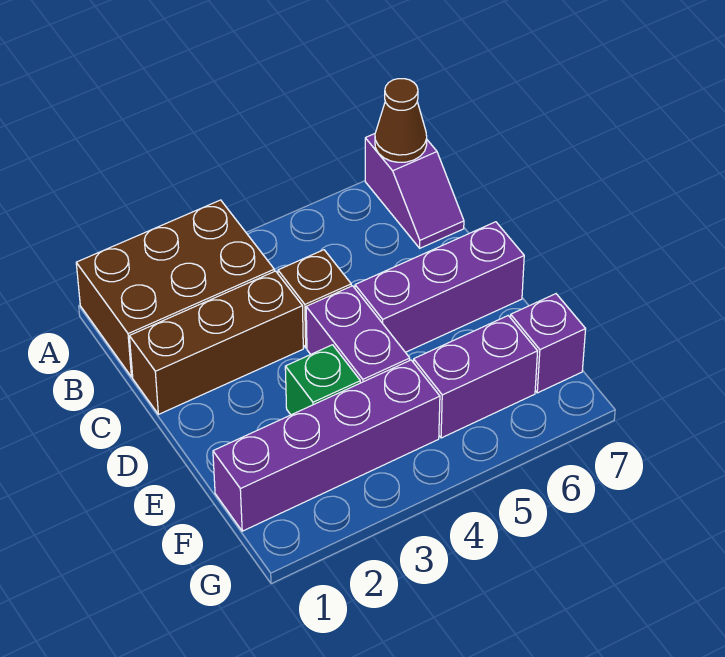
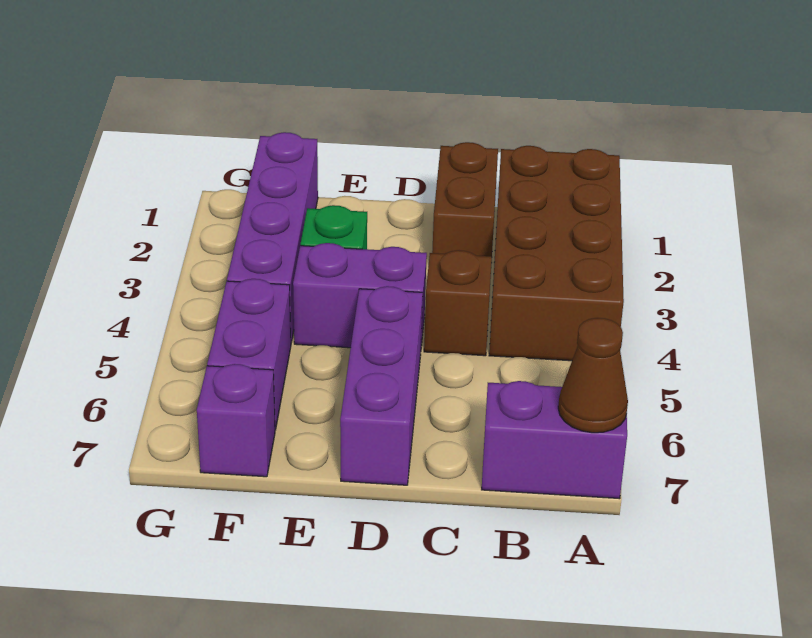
brown 2x3 brick [76,200,274,377] -> brown 2x4 brick [489,146,624,361]
purple 1x2 slope [365,134,464,248] -> purple 1x2 brick [482,381,627,499]
brown 1x3 brick [129,271,303,414] -> brown 1x2 brick [432,142,498,257]

